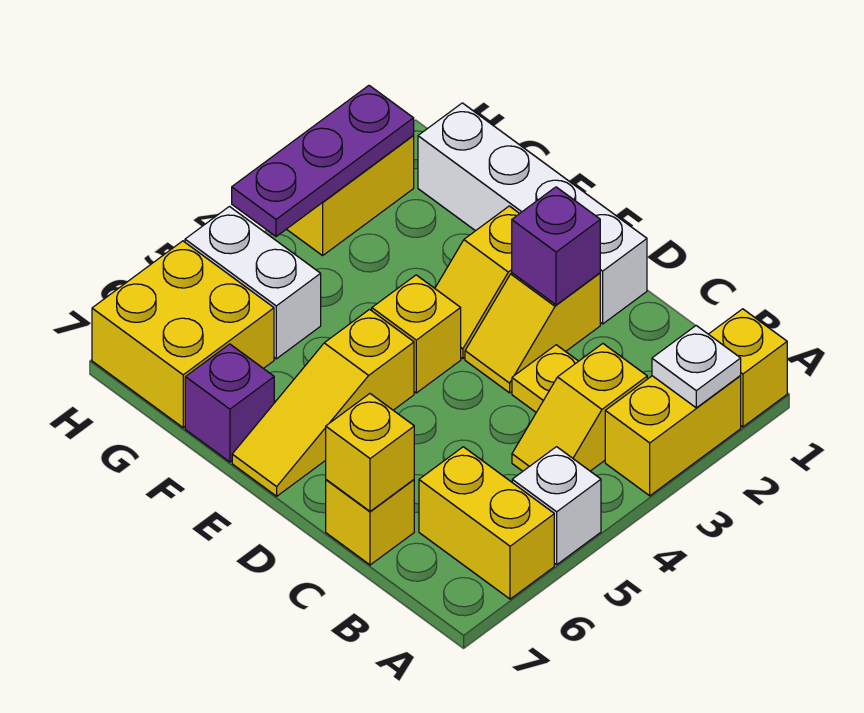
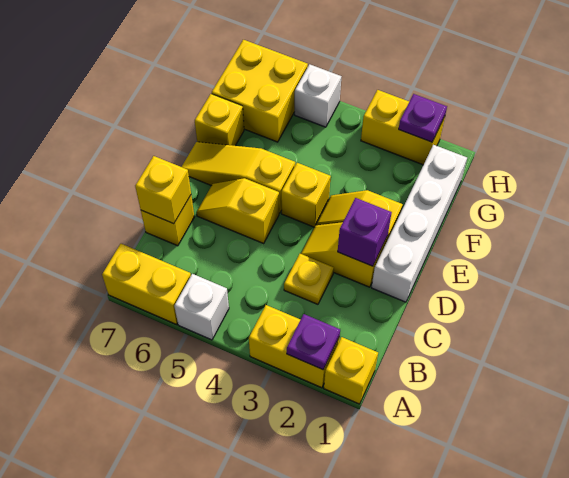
white 1x1 plate [652,326,741,408] -> purple 1x1 plate [287,314,340,370]
yellow 1x2 brick [419,447,554,599] -> yellow 1x2 brick turned to [102,244,191,324]
yellow 1x2 slope [512,344,647,471] -> yellow 1x2 slope moved to [196,178,279,243]
purple 1x1 brick [185,344,274,462] -> yellow 1x1 brick [195,94,244,146]
white 1x2 brick [185,207,321,359] -> white 1x1 brick [295,64,341,127]
purple 1x3 plate [232,86,414,237] -> purple 1x1 plate [399,94,447,142]

